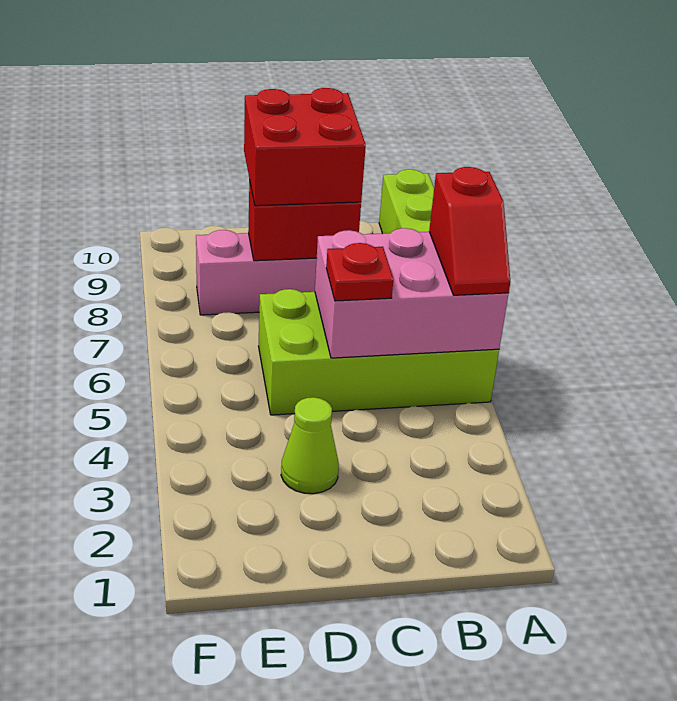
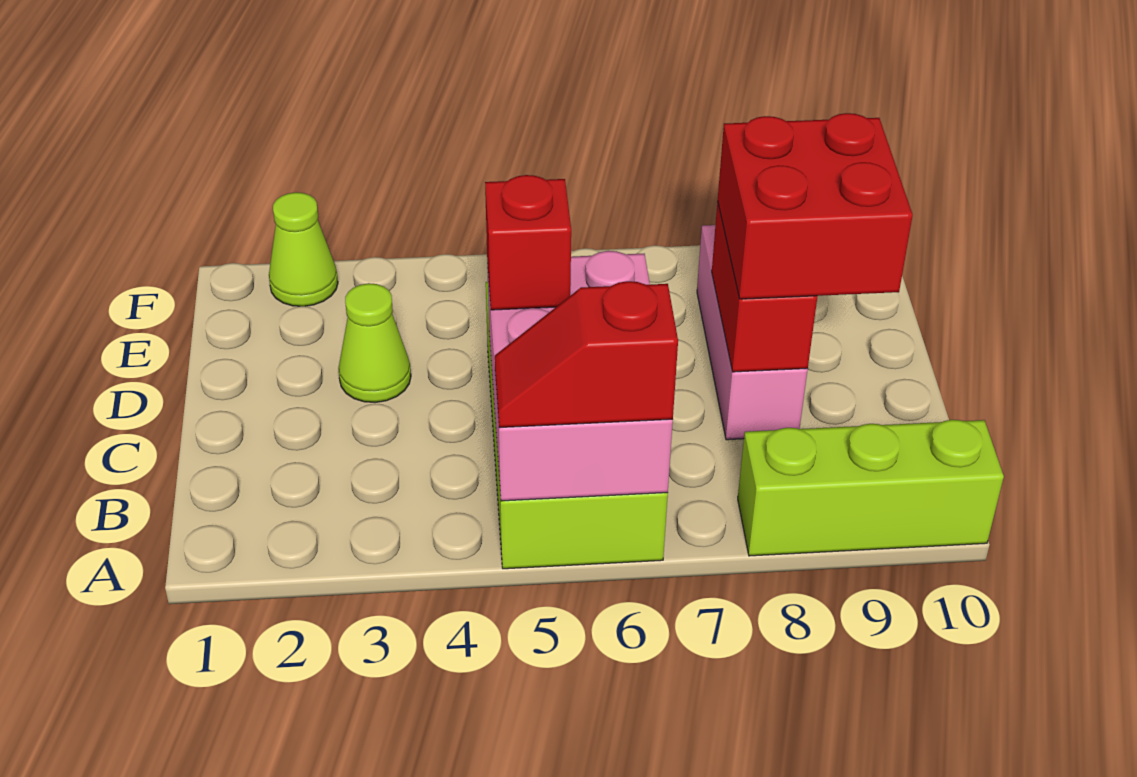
red 1x1 plate [326,243,394,301] -> red 1x1 brick [485,175,571,310]
none -> lime 1x1 cone [269,192,338,306]

